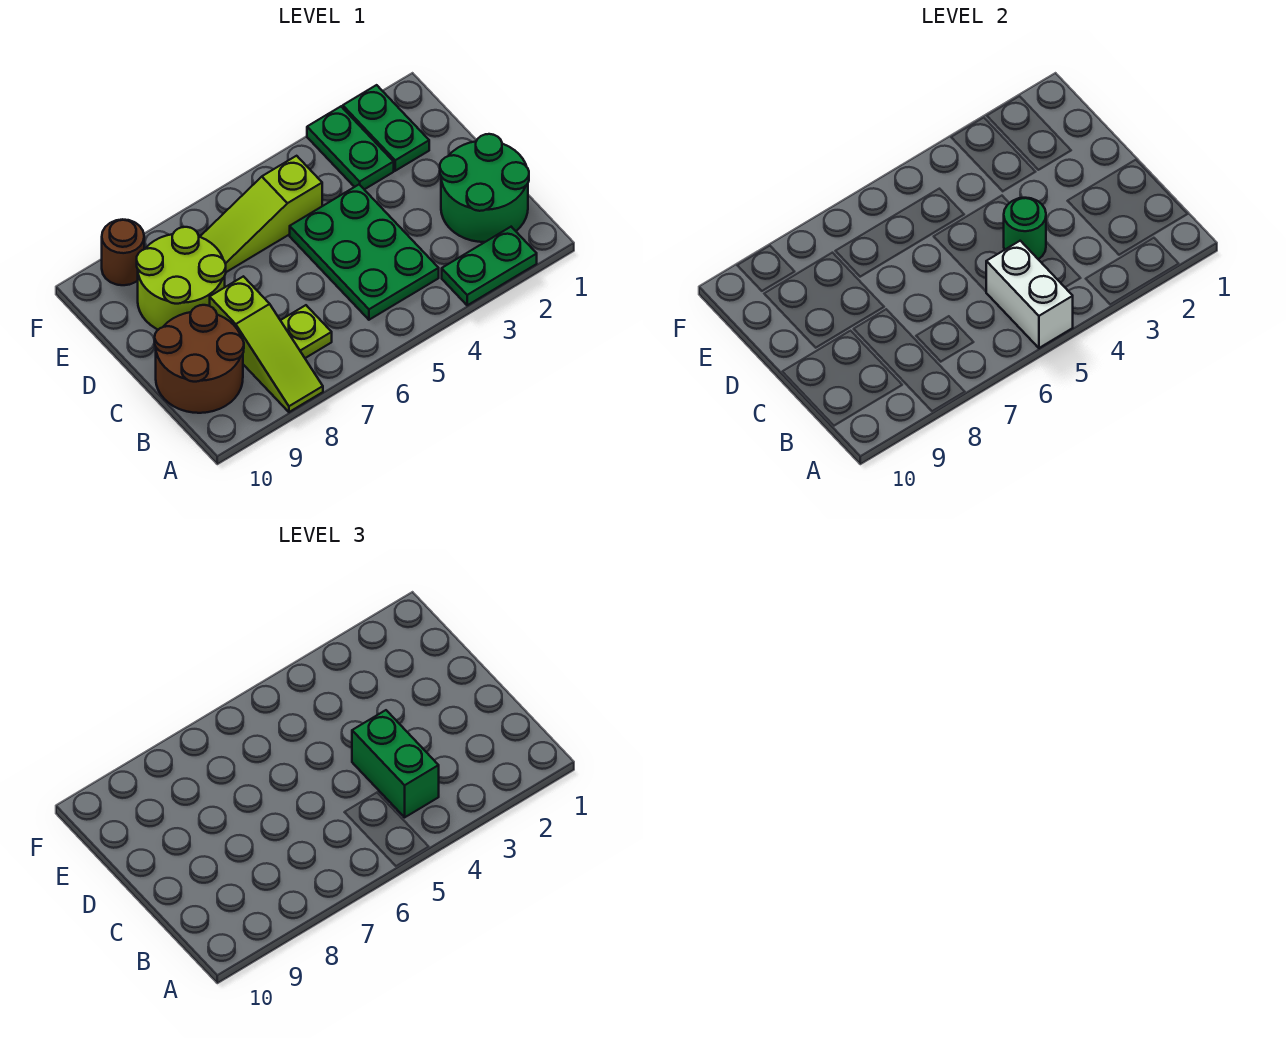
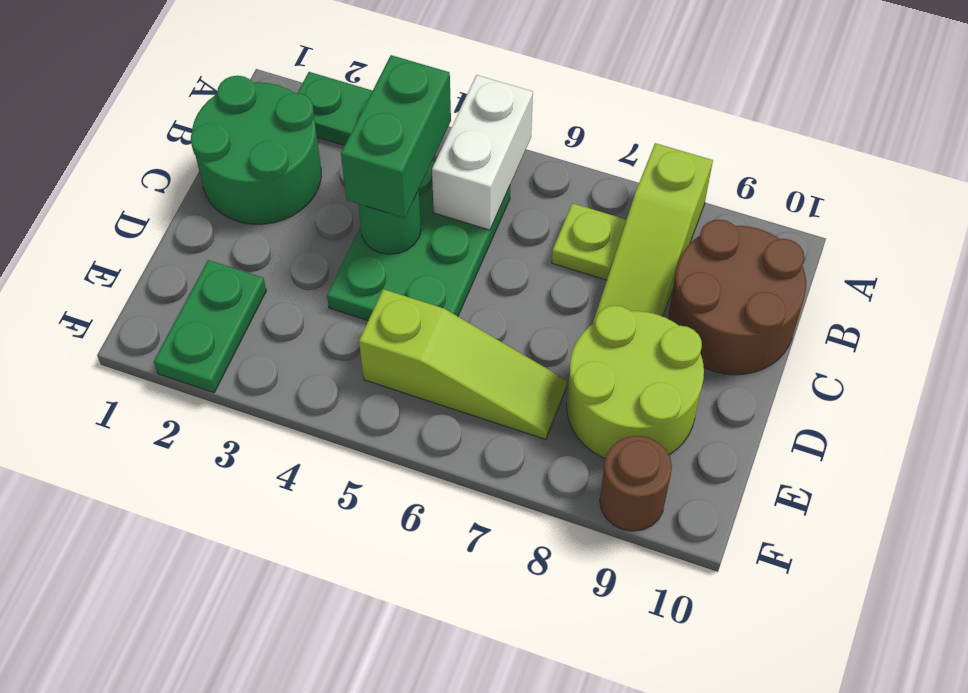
lime 1x3 slope [210,276,323,412] -> lime 1x3 slope turned to [593,143,713,323]
green 1x2 plate [307,107,394,189] -> none

